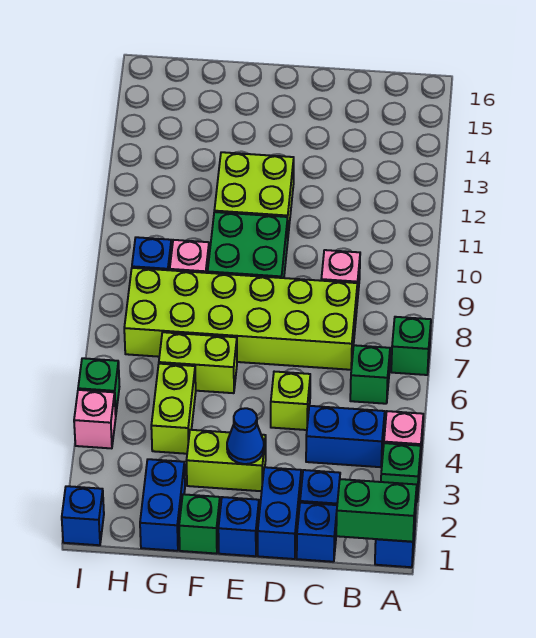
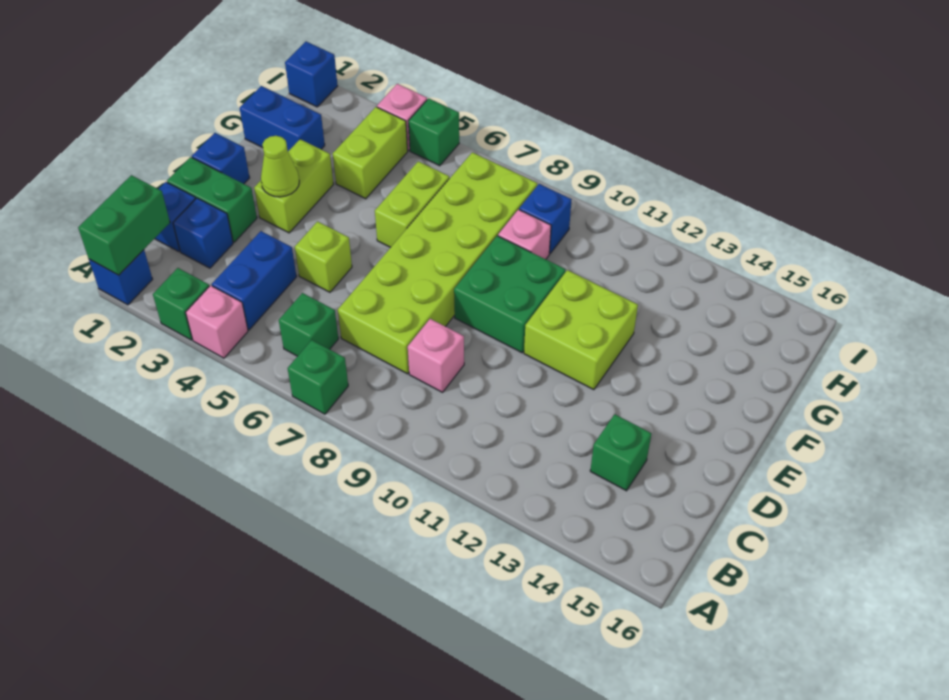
blue 1x2 brick [258,467,301,559] -> green 1x2 brick [167,157,257,242]
blue 1x1 cone [227,408,264,464] -> lime 1x1 cone [261,136,299,197]
green 1x1 brick [179,494,220,554] -> green 1x1 brick moved to [590,414,651,491]
lime 1x2 brick [151,364,196,454] -> lime 1x2 brick turned to [333,107,408,199]

